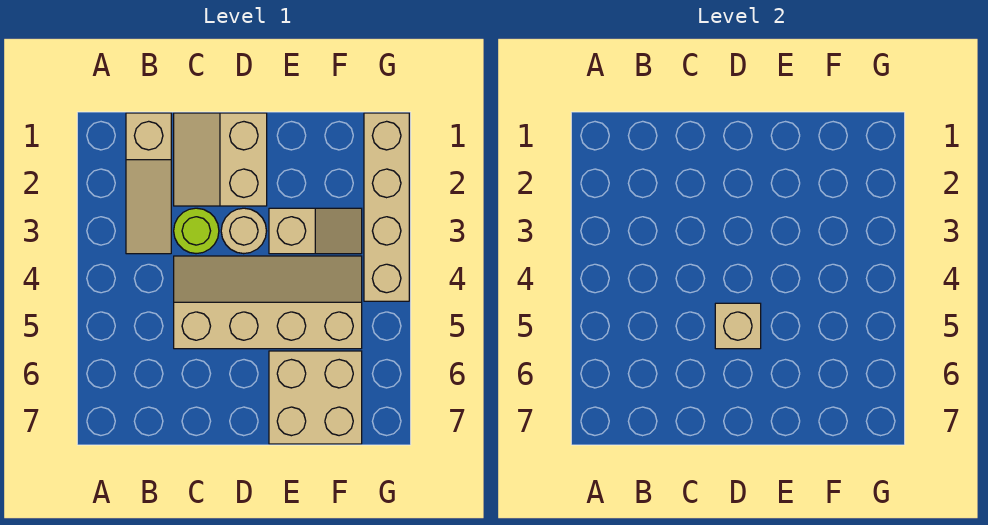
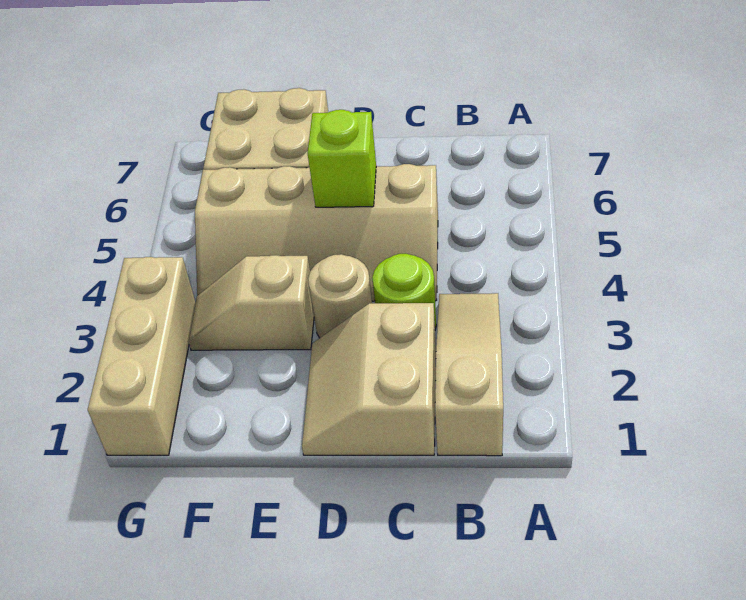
tan 2x2 slope [174,113,267,206] -> tan 2x2 slope turned to [302,303,436,455]
tan 1x1 brick [715,303,761,349] -> lime 1x1 brick [308,110,376,207]
tan 1x4 brick [364,113,409,301] -> tan 1x3 brick [88,257,196,455]

